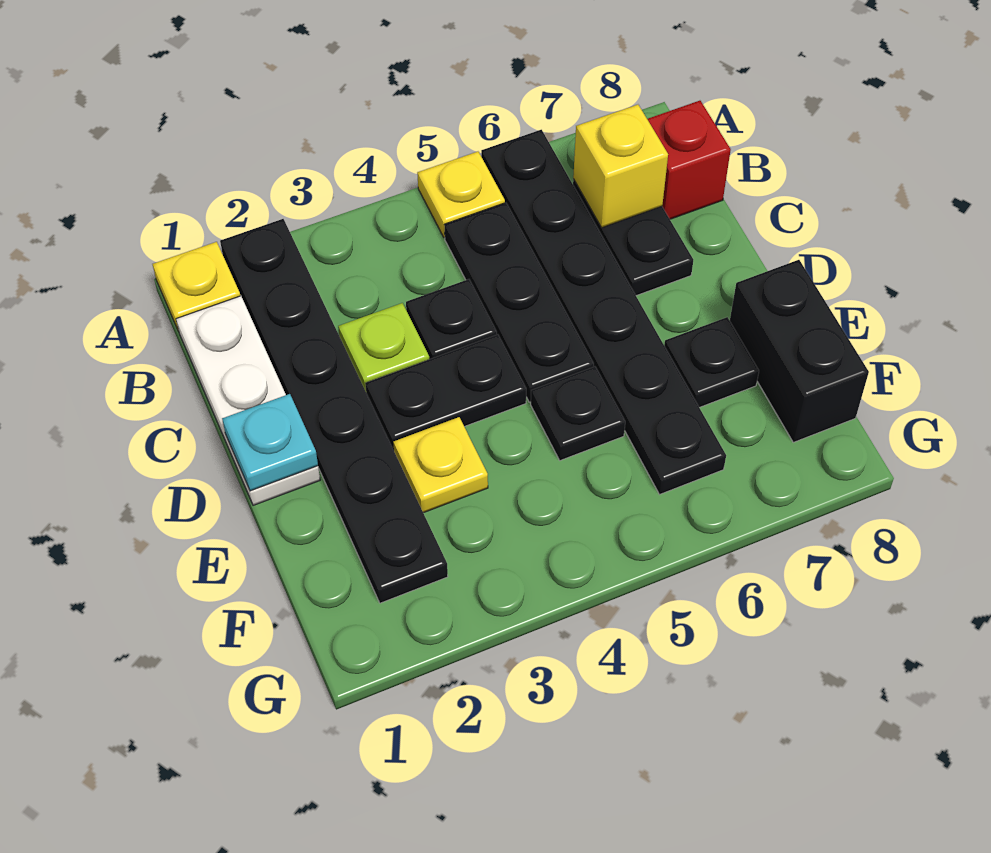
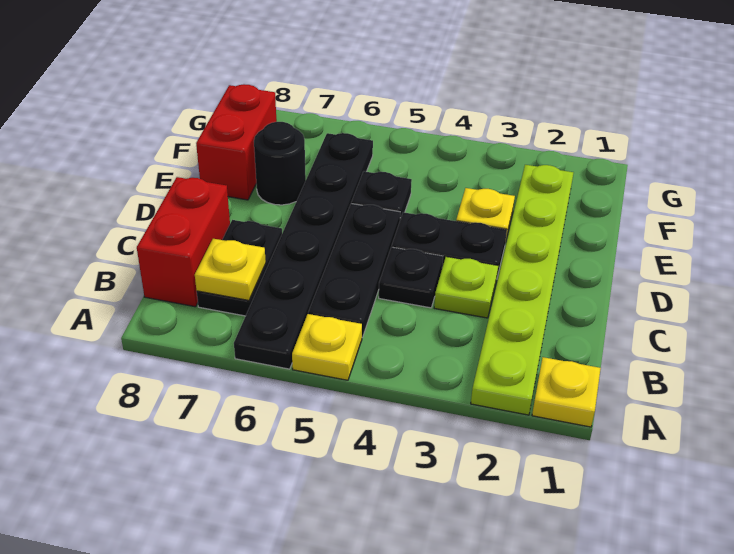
black 1x6 plate [220,219,448,603] -> lime 1x6 plate [471,165,573,415]
white 1x3 plate [176,296,320,505] -> none
yellow 1x1 brick [573,105,668,228] -> yellow 1x1 plate [195,239,266,300]
red 1x1 brick [647,101,731,219] -> red 1x2 brick [137,177,230,307]
cyan 1x1 plate [222,394,318,491] -> none
black 1x1 plate [664,317,759,408] -> black 1x1 round brick [254,122,306,205]
black 1x2 brick [730,260,869,442] -> red 1x2 brick [196,84,276,200]

